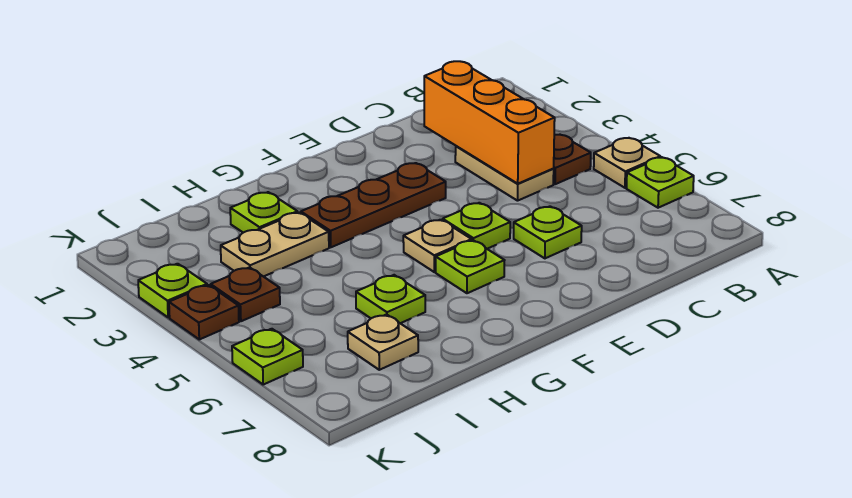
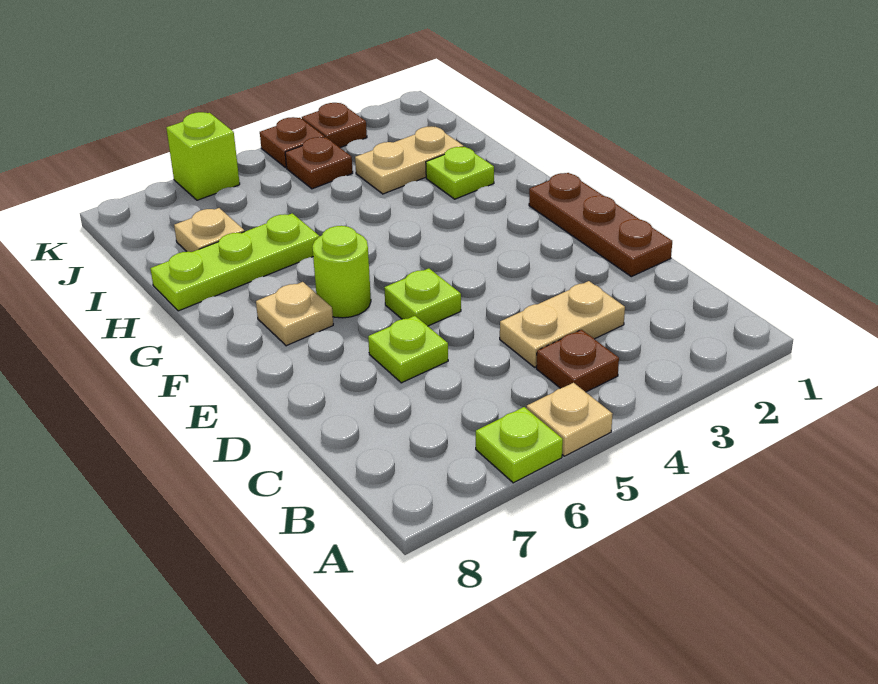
orange 1x3 brick [424,61,555,184] -> none
brown 1x3 plate [301,163,446,247] -> brown 1x3 plate moved to [529,173,672,277]
tan 1x1 plate [403,220,472,272] -> tan 1x1 plate moved to [256,282,333,346]
lime 1x1 plate [436,240,505,293] -> lime 1x1 round brick [312,226,371,318]
tan 1x2 plate [221,212,329,277] -> tan 1x2 plate turned to [355,127,464,194]
lime 1x1 plate [356,275,425,323] -> lime 1x3 plate [150,213,320,311]
lime 1x1 plate [138,264,207,318] -> brown 1x1 plate [302,103,367,147]
lime 1x1 plate [232,329,303,384] -> lime 1x1 brick [166,112,240,200]

